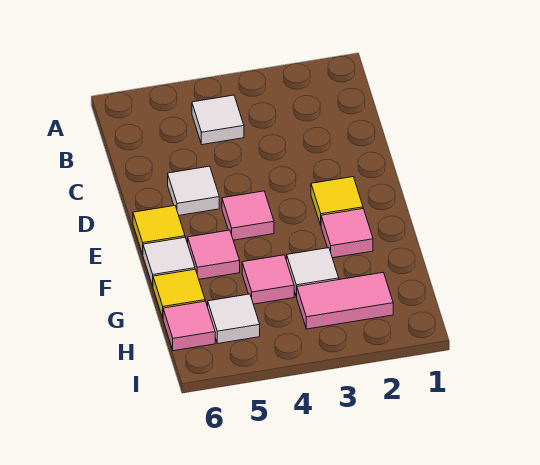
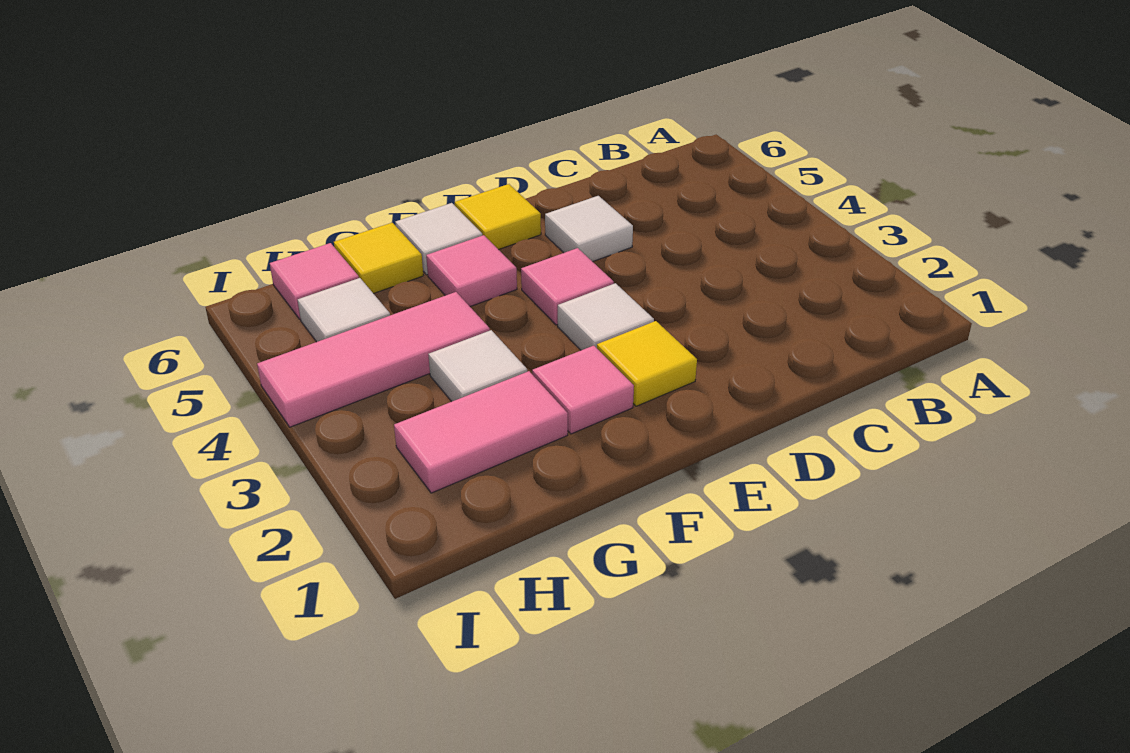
white 1x1 tile [192,95,244,145] -> white 1x1 tile moved to [558,283,654,350]
pink 1x1 tile [242,255,294,304] -> pink 1x3 tile [257,292,490,427]
pink 1x2 tile [297,272,393,329] -> pink 1x2 tile turned to [394,371,568,493]

